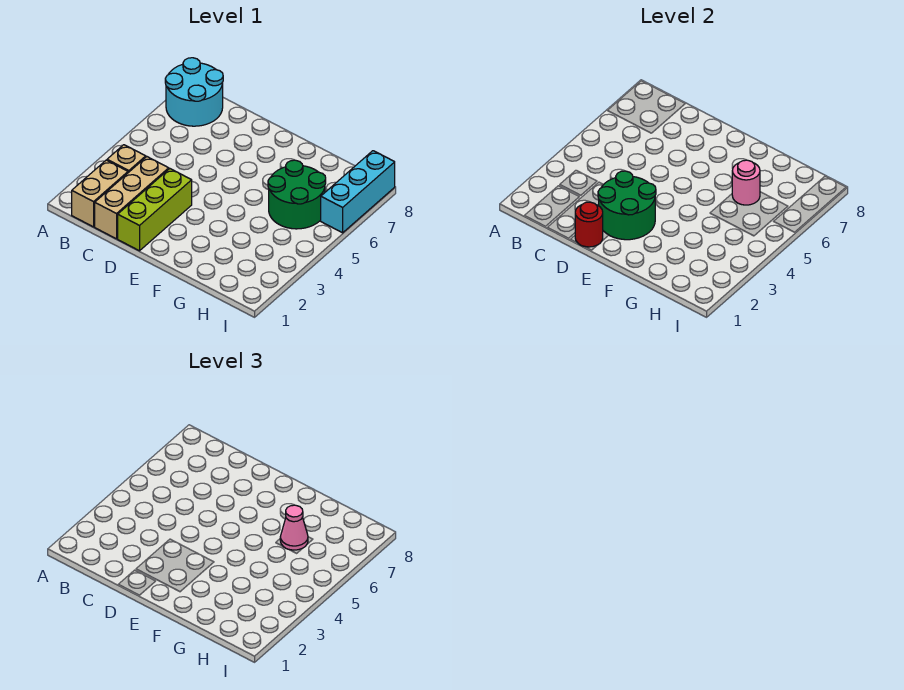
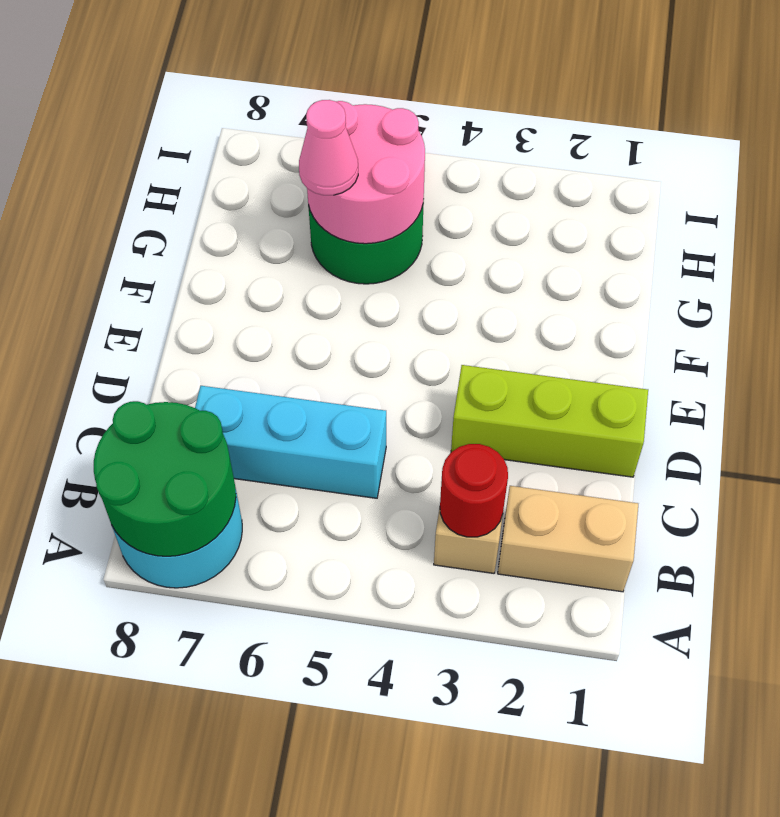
tan 1x3 brick [95,157,169,239] -> none
red 1x1 round brick [575,202,603,247] -> red 1x1 round brick moved to [440,444,508,537]
green 2x2 round brick [598,171,656,240] -> green 2x2 round brick moved to [94,401,236,556]
pink 1x1 round brick [732,160,760,205] -> pink 2x2 round brick [307,101,425,244]
cyan 1x3 brick [321,151,395,233] -> cyan 1x3 brick moved to [195,386,386,498]

